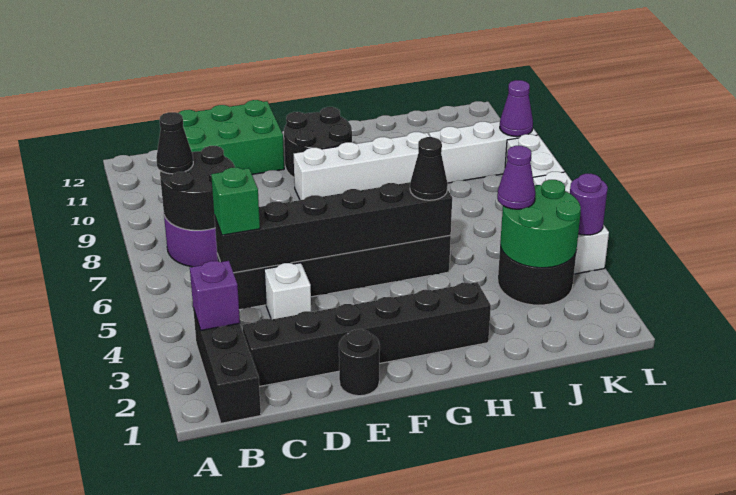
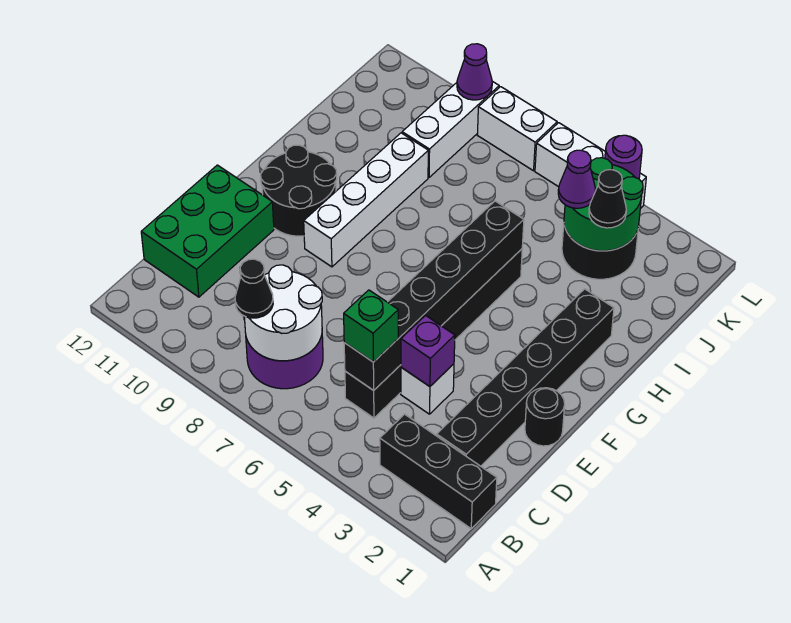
purple 1x1 brick [190,261,240,330] -> purple 1x1 brick moved to [401,316,455,386]
black 2x2 round brick [160,146,235,230] -> white 2x2 round brick [244,265,322,361]
black 1x1 cone [410,137,448,200] -> black 1x1 cone moved to [589,170,626,228]

